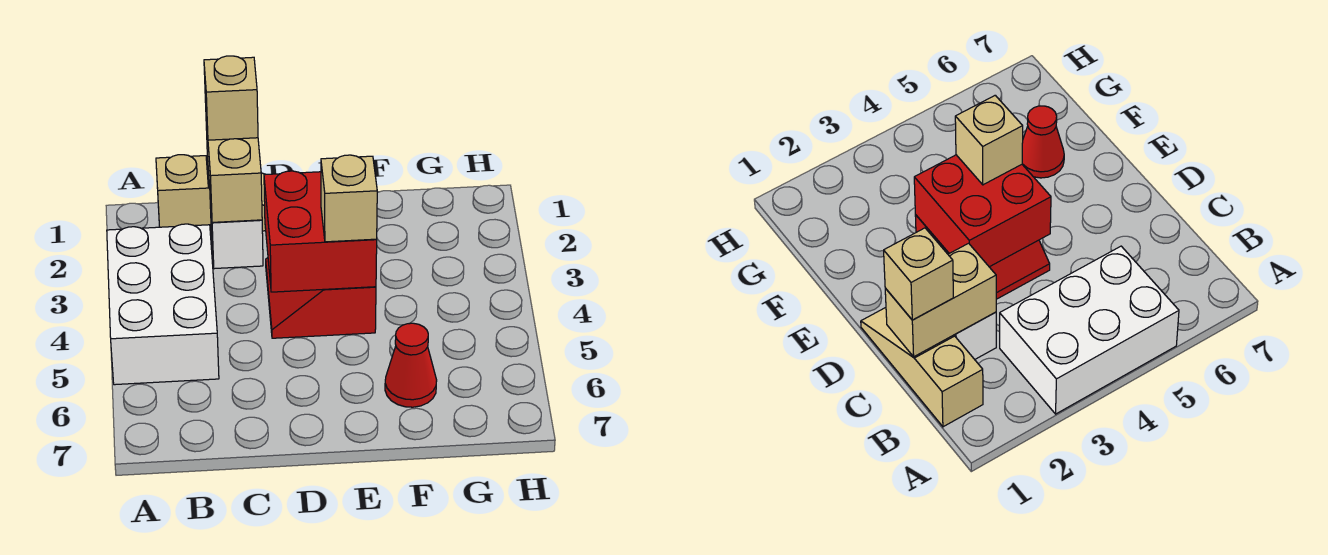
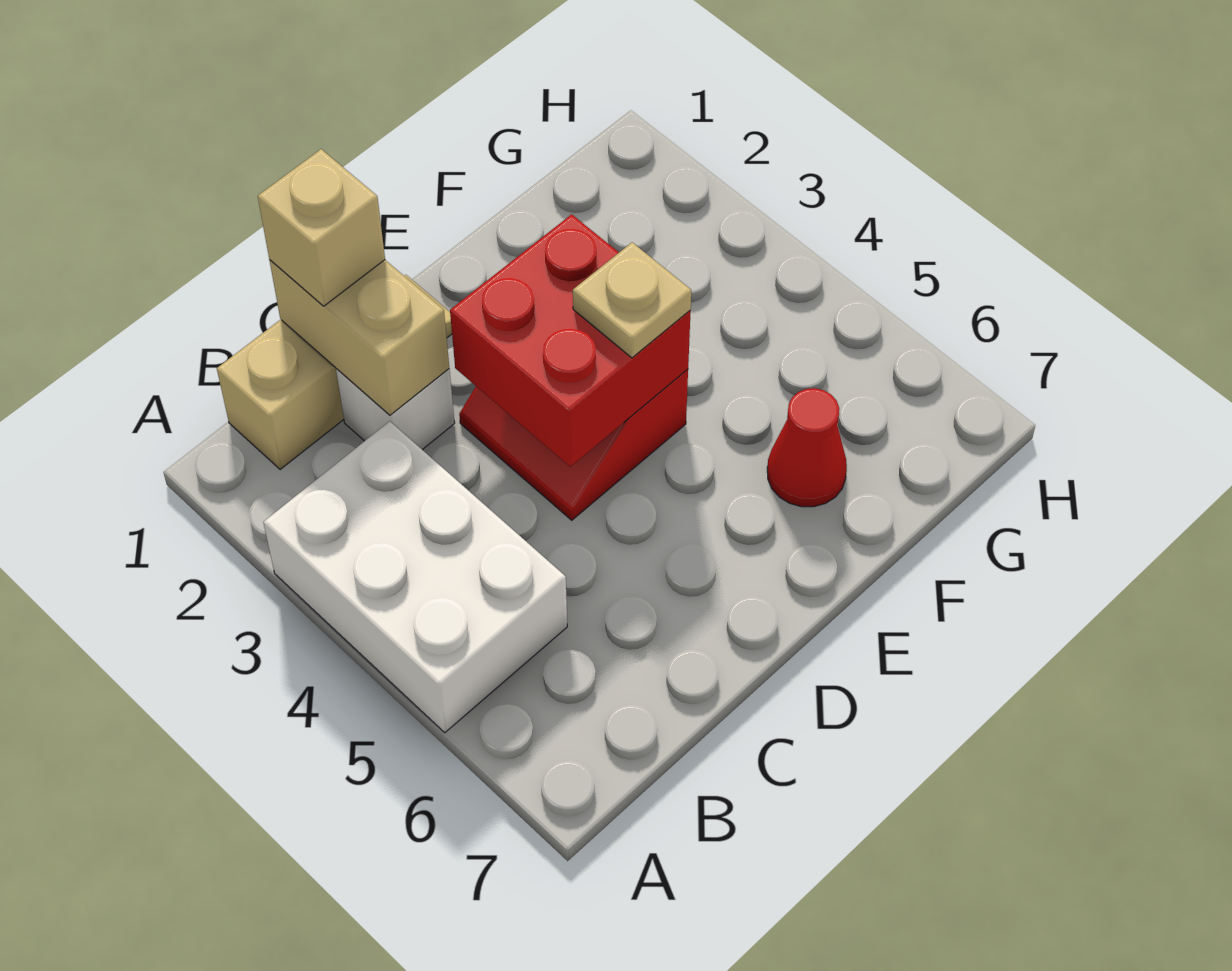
tan 1x1 brick [321,155,377,242] -> tan 1x1 plate [573,242,691,358]

